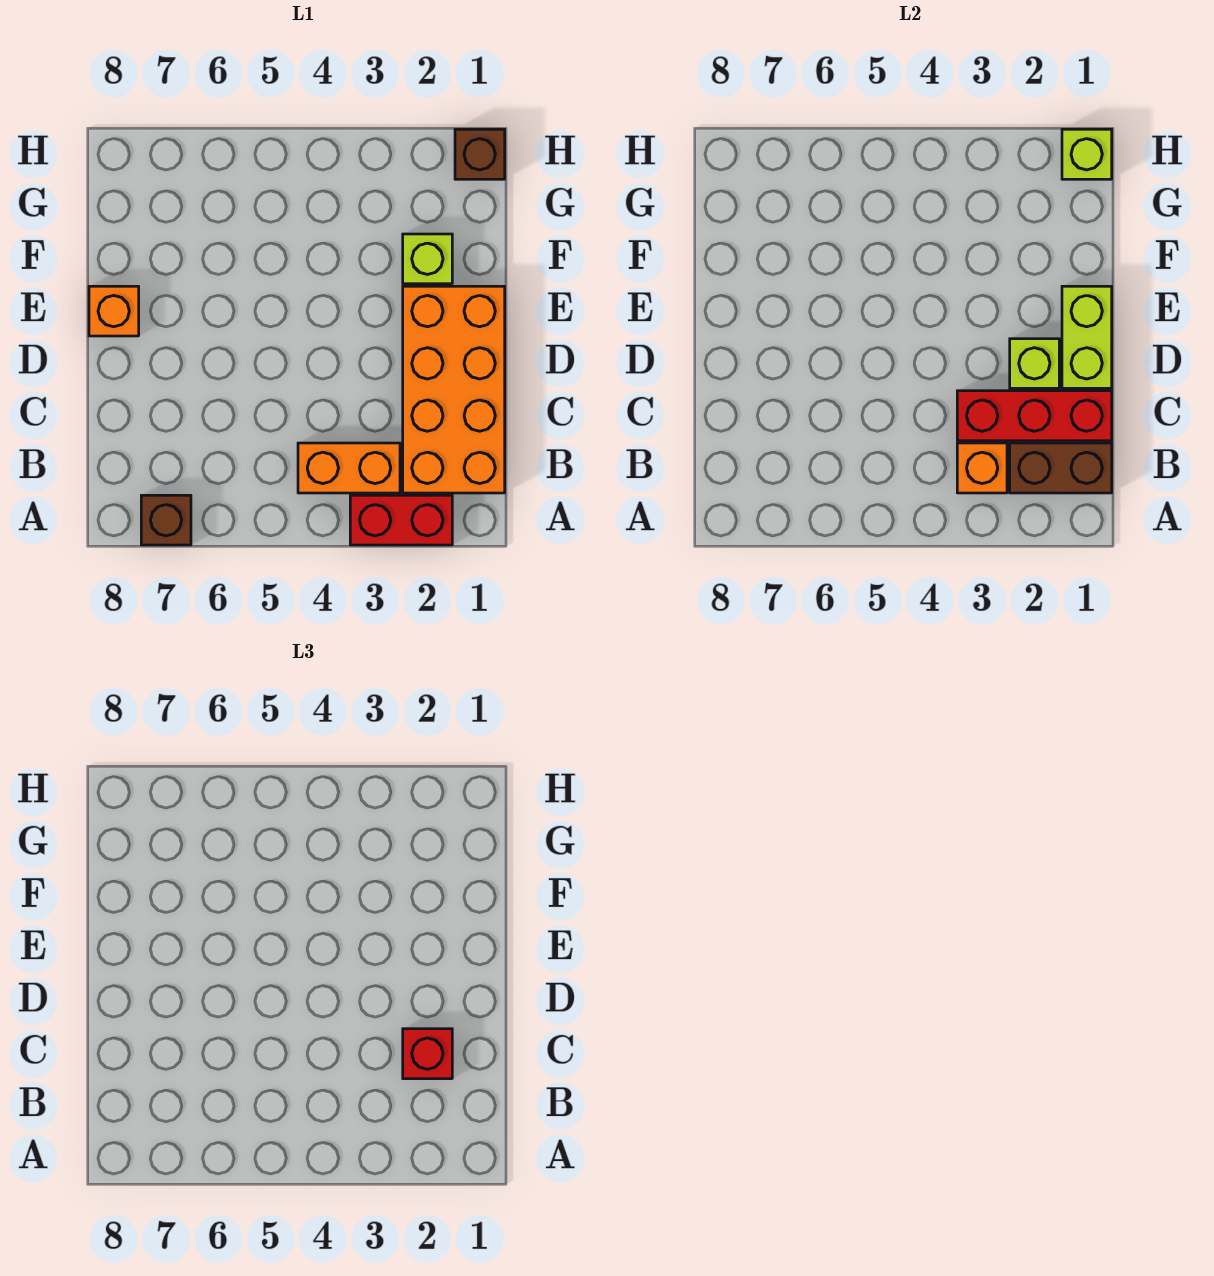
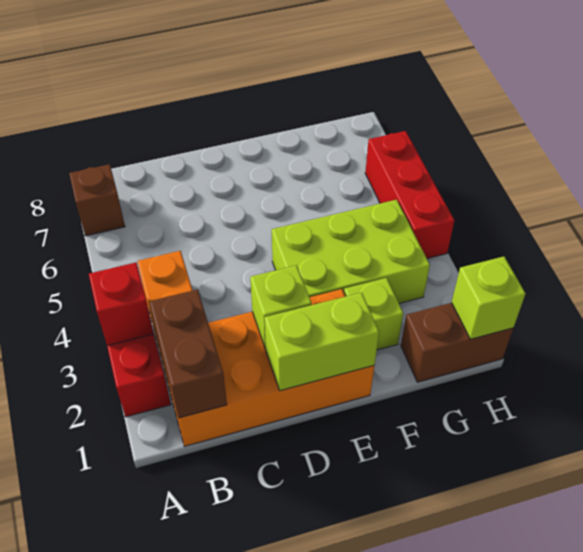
orange 1x1 brick [957,443,1007,493] -> none
red 1x3 brick [957,391,1112,441] -> red 1x3 brick moved to [365,131,454,258]
red 1x1 brick [403,1029,452,1079] -> red 1x1 brick moved to [89,263,154,346]
none -> lime 2x3 brick [272,200,430,303]
orange 1x1 brick [89,286,139,336] -> none
brown 1x1 brick [455,129,505,179] -> brown 1x2 brick [401,303,513,382]

